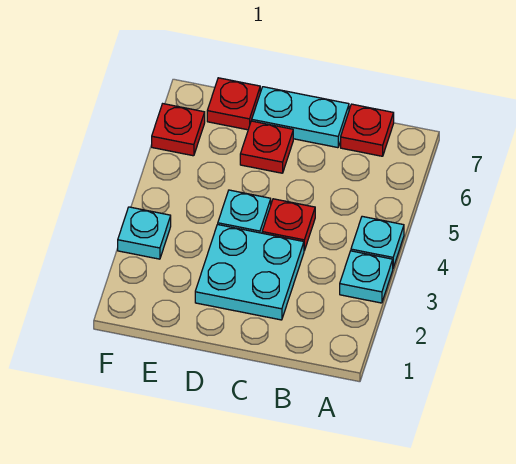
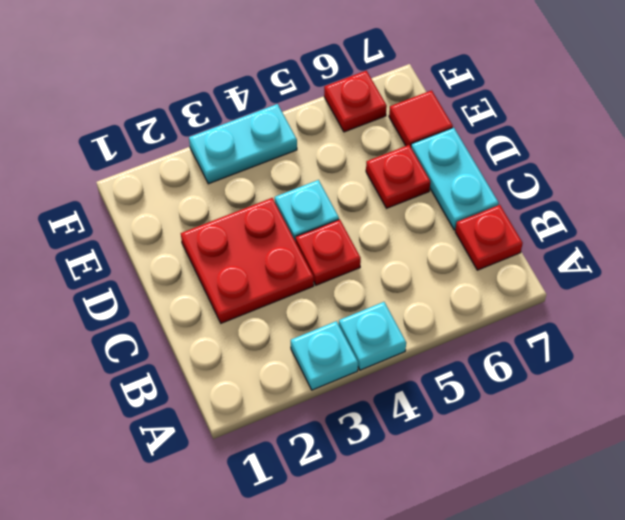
cyan 2x2 plate [195,224,304,320] -> red 2x2 plate [181,198,314,323]
red 1x1 plate [207,78,260,130] -> red 1x1 tile [389,90,453,147]
cyan 1x1 plate [118,207,171,259] -> cyan 1x2 plate [189,104,297,184]

